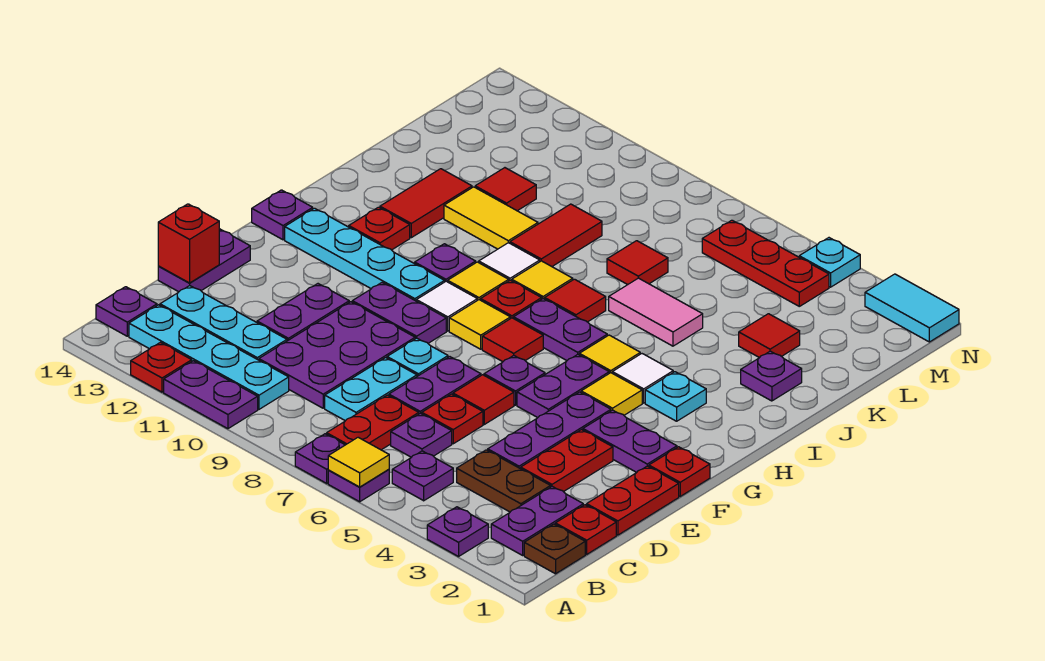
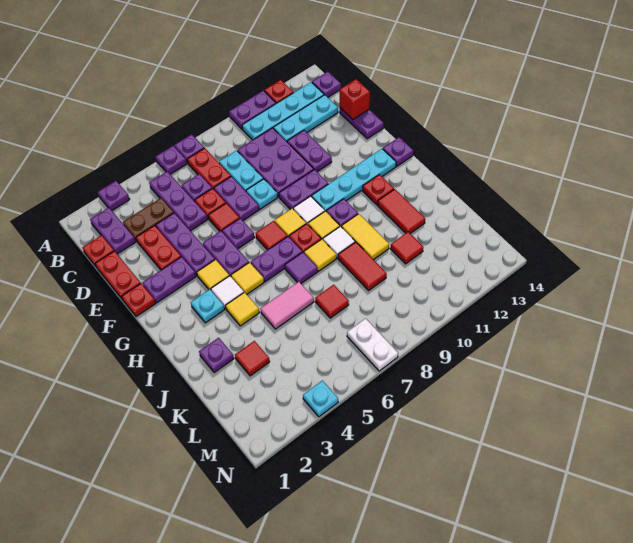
yellow 1x1 tile [328,437,389,487] -> yellow 1x1 tile moved to [226,292,259,326]
brown 1x1 plate [524,524,585,574] -> none
purple 1x1 plate [392,451,453,501] -> purple 1x3 plate [149,171,208,231]
red 1x1 tile [545,279,606,322] -> purple 1x1 tile [285,252,318,283]
yellow 1x2 tile [444,187,538,249] -> yellow 1x2 tile turned to [341,214,389,260]
red 1x3 plate [702,220,829,306] -> none
none -> white 1x2 plate [347,319,398,371]
cyan 1x2 tile [865,274,959,342] -> none

